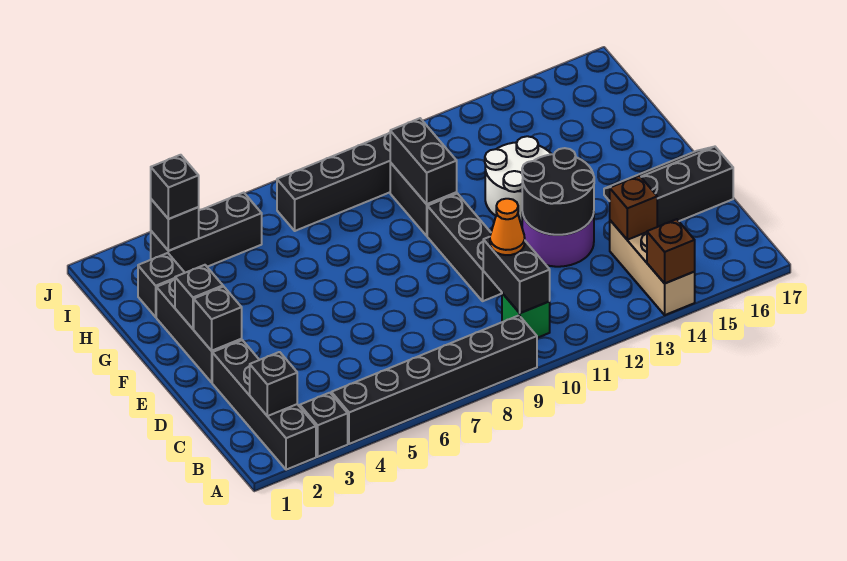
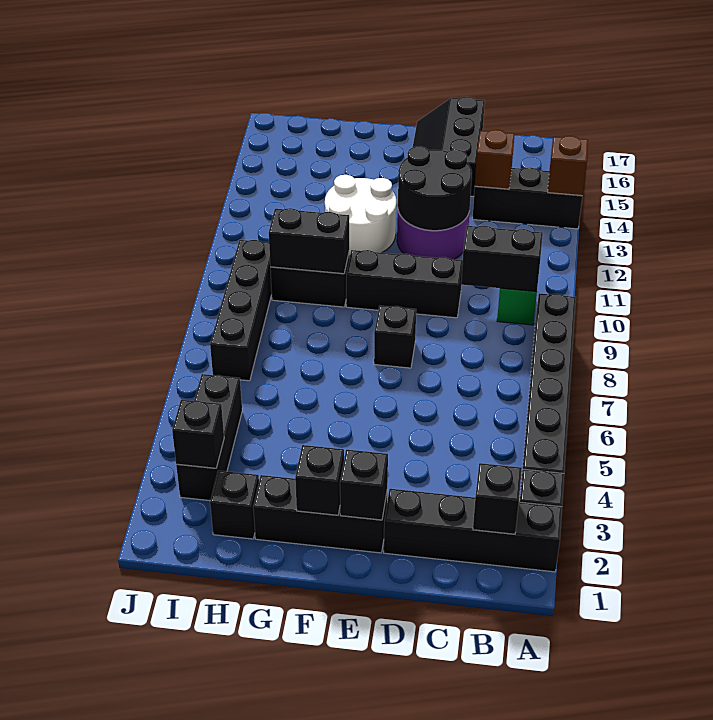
tan 1x3 brick [610,220,695,315] -> black 1x3 brick [473,167,582,229]
orange 1x1 cone [490,199,525,255] -> none
black 1x1 brick [151,155,199,219] -> black 1x1 brick moved to [374,306,416,368]

